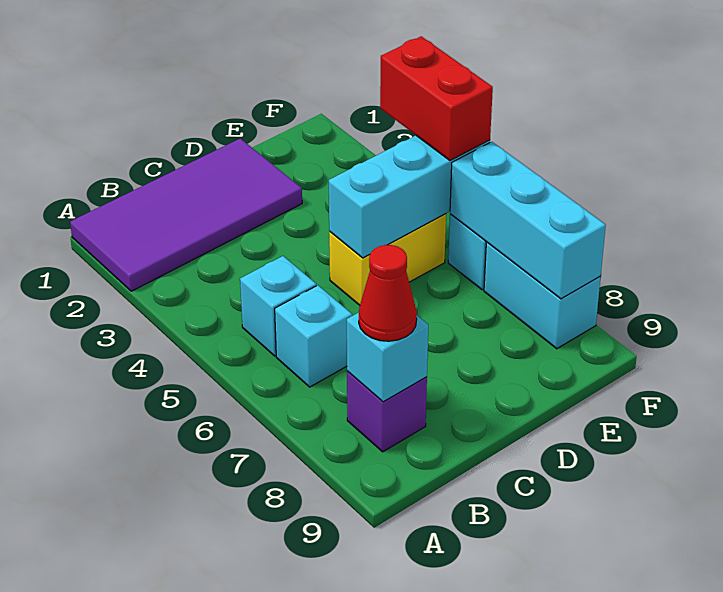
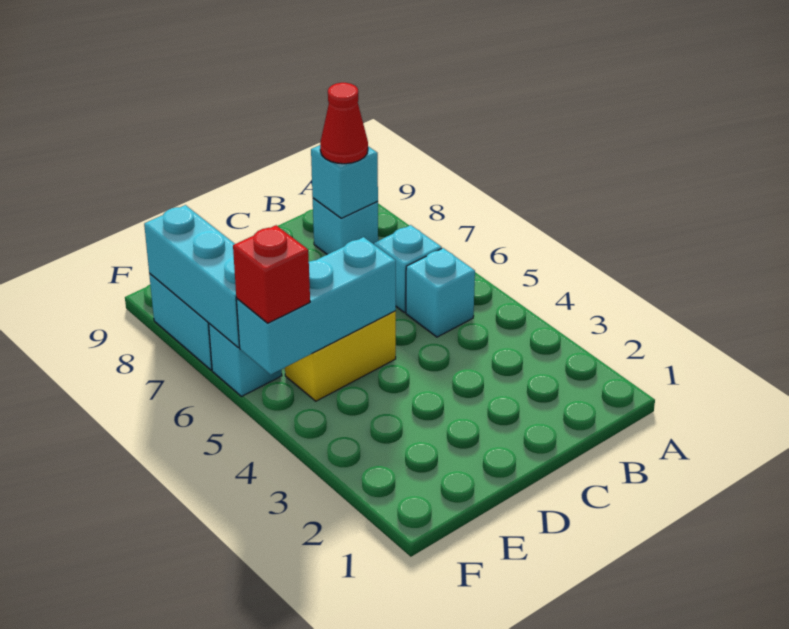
purple 2x4 tile [70,138,302,291] -> none
purple 1x1 brick [347,371,427,452] -> cyan 1x1 brick [313,198,378,255]
red 1x2 brick [380,36,493,160] -> red 1x1 brick [233,225,310,323]

